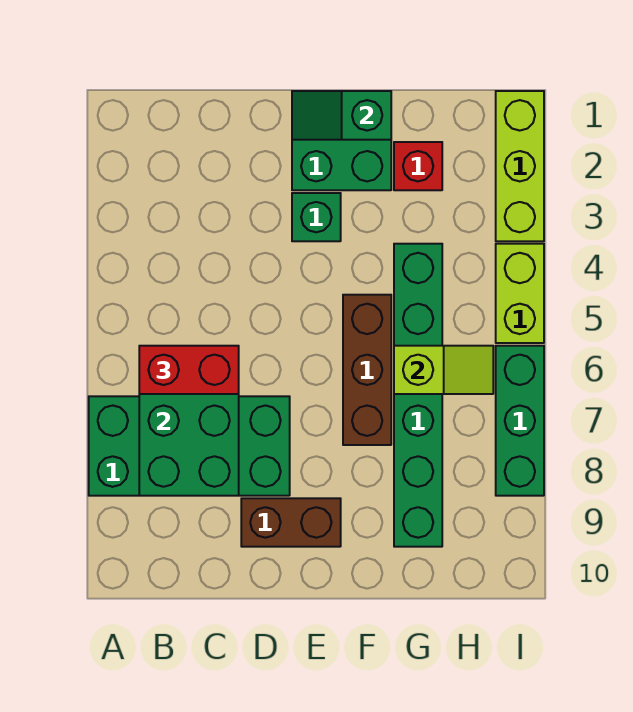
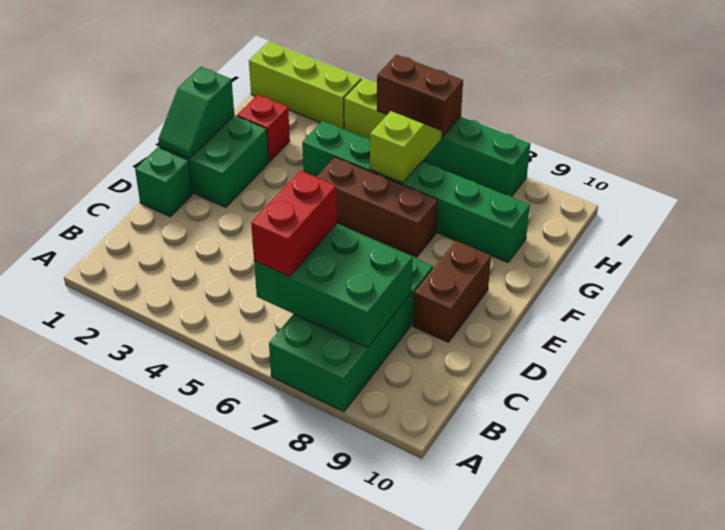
green 1x1 brick [292,193,341,241] -> green 1x1 brick moved to [135,147,193,217]
none -> brown 1x2 brick [377,55,463,137]

